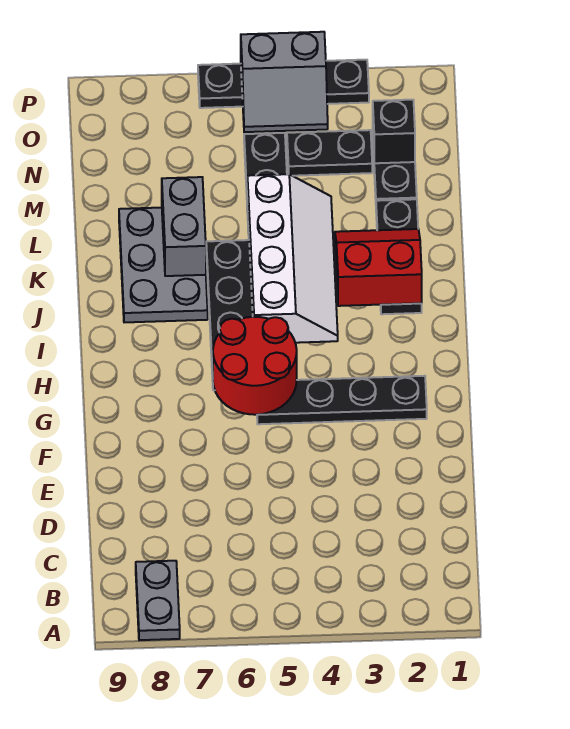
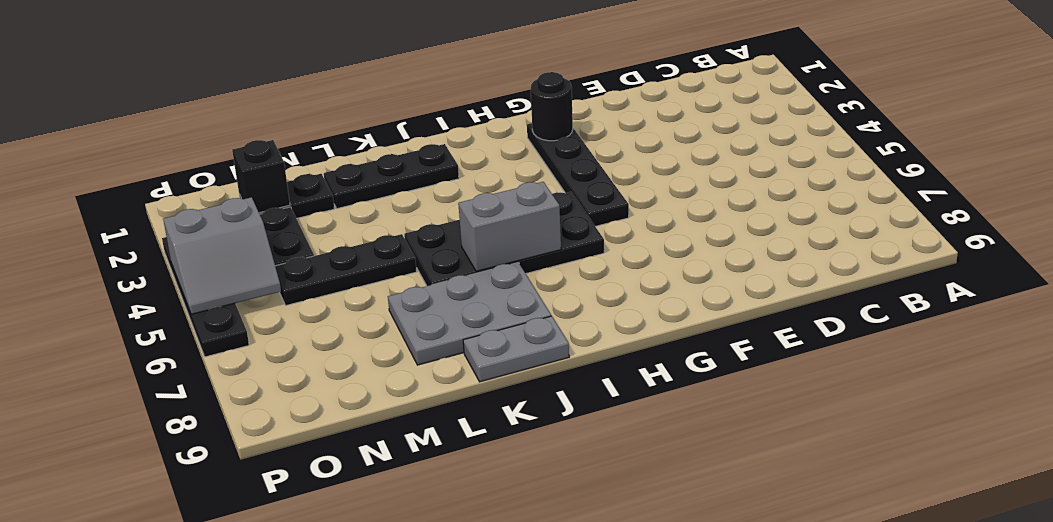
grey 1x2 plate [136,561,180,640] -> grey 1x2 plate moved to [463,316,569,382]
none -> black 1x1 round brick [531,72,573,141]
red 2x2 round brick [213,317,297,415] -> none
white 2x4 slope [248,174,338,343] -> none
red 2x2 slope [335,229,422,306] -> none
grey 1x2 brick [162,177,206,276] -> grey 1x2 brick moved to [458,182,561,271]
grey 2x2 slope [241,32,328,132] -> grey 2x2 slope turned to [163,197,281,314]

